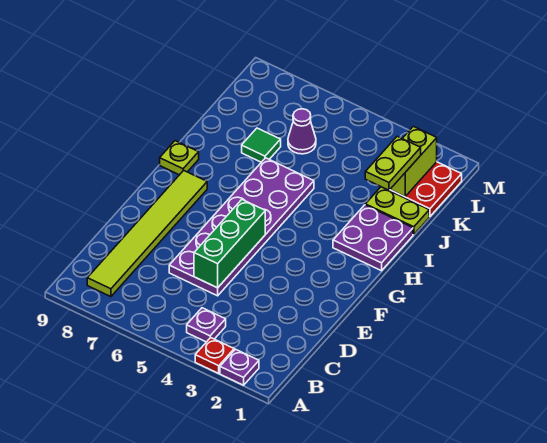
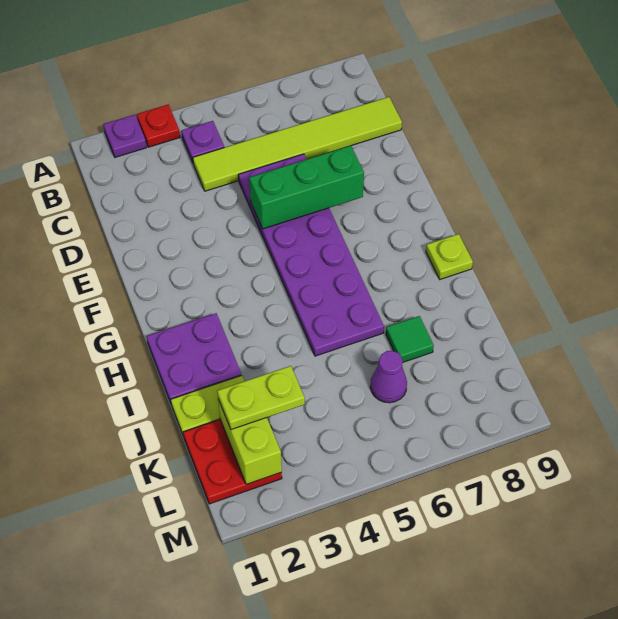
lime 1x6 tile [87,170,207,297] -> lime 1x6 tile turned to [193,97,402,191]
green 1x3 brick [194,200,265,288] -> green 1x3 brick turned to [249,146,364,229]
lime 1x2 plate [365,136,421,190] -> lime 1x2 plate turned to [217,366,305,430]

